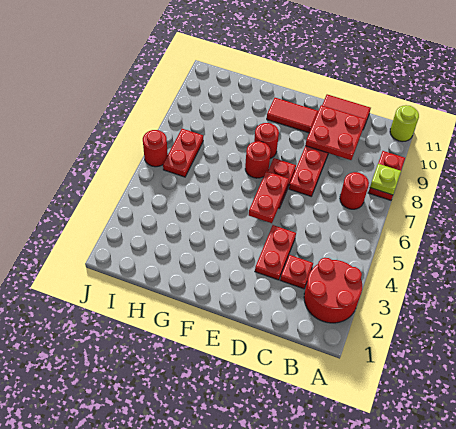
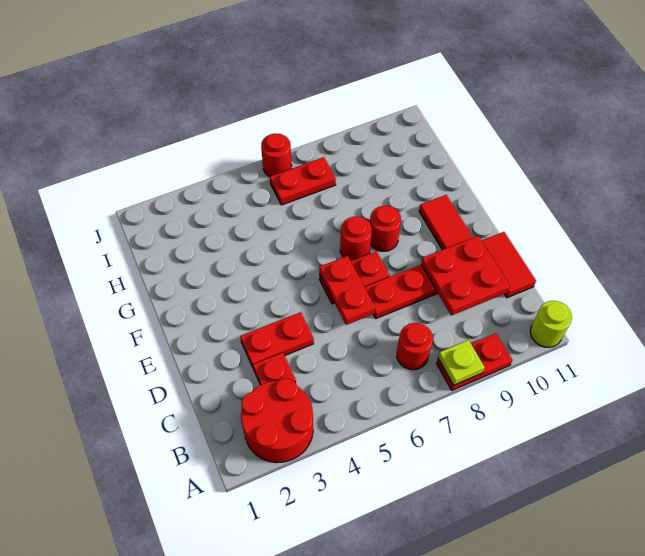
red 1x2 plate [249,171,289,223] -> red 1x2 plate turned to [319,256,375,325]

